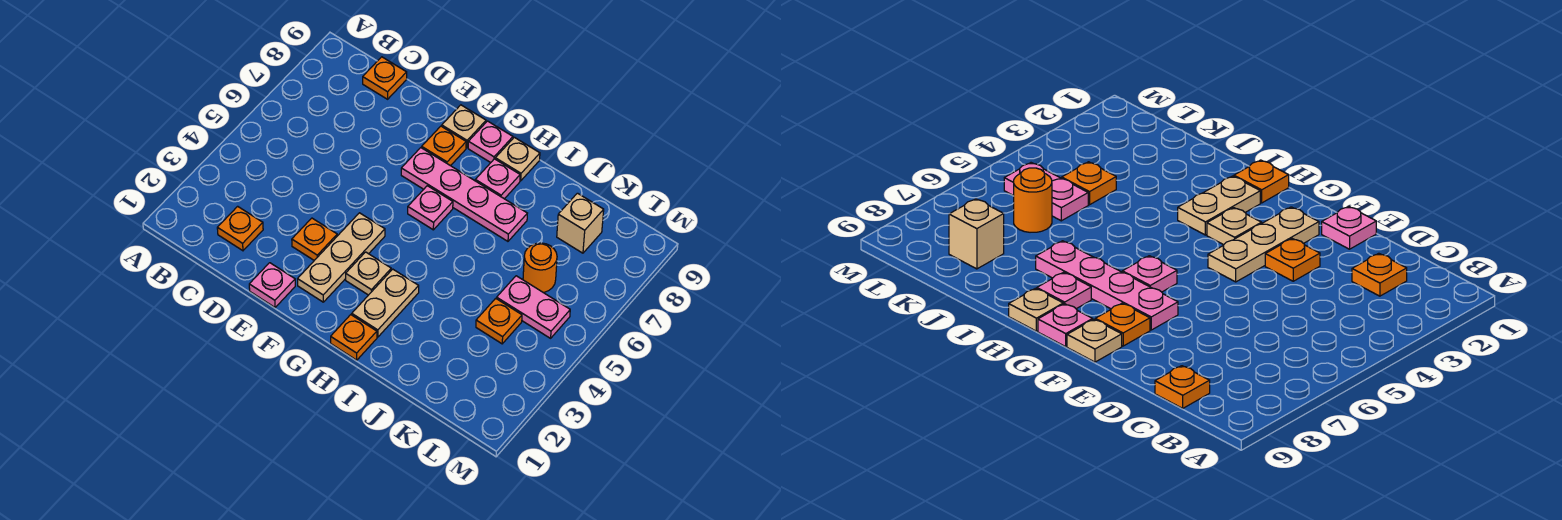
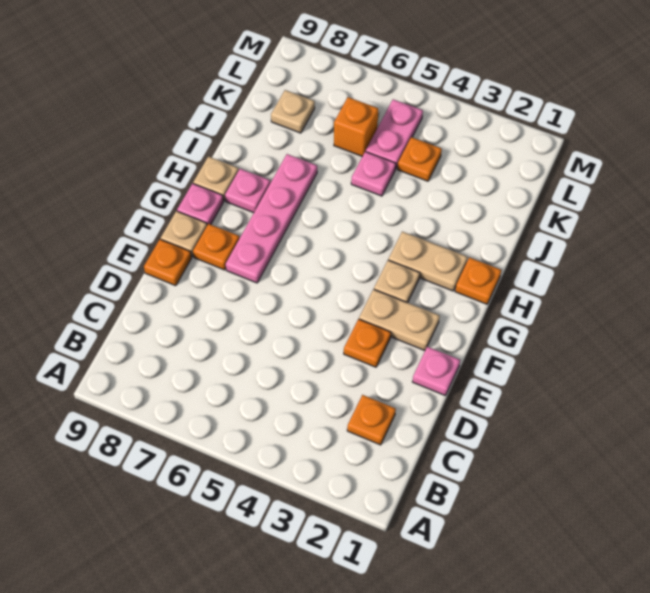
orange 1x1 plate [363,57,407,99] -> orange 1x1 plate moved to [144,239,192,286]
tan 1x3 plate [298,213,385,302] -> tan 1x2 plate [359,289,440,351]
pink 1x1 plate [408,186,453,230] -> pink 1x1 plate moved to [351,151,396,196]
orange 1x1 round brick [523,243,557,293] -> orange 1x1 brick [334,97,378,156]
tan 1x1 brick [557,193,604,253] -> tan 1x1 plate [271,90,315,133]

